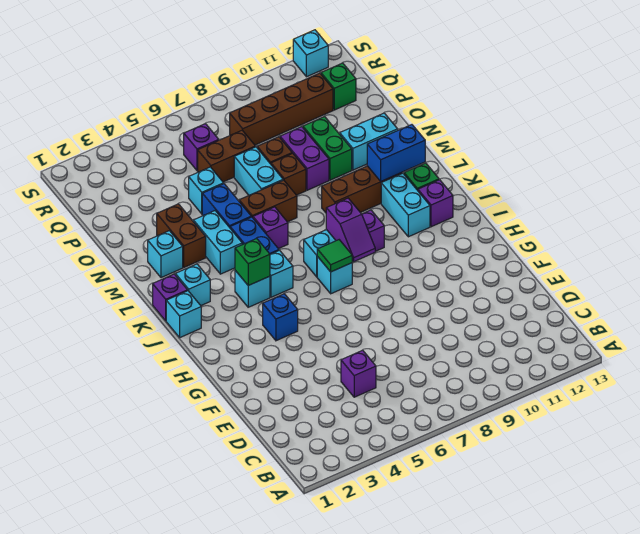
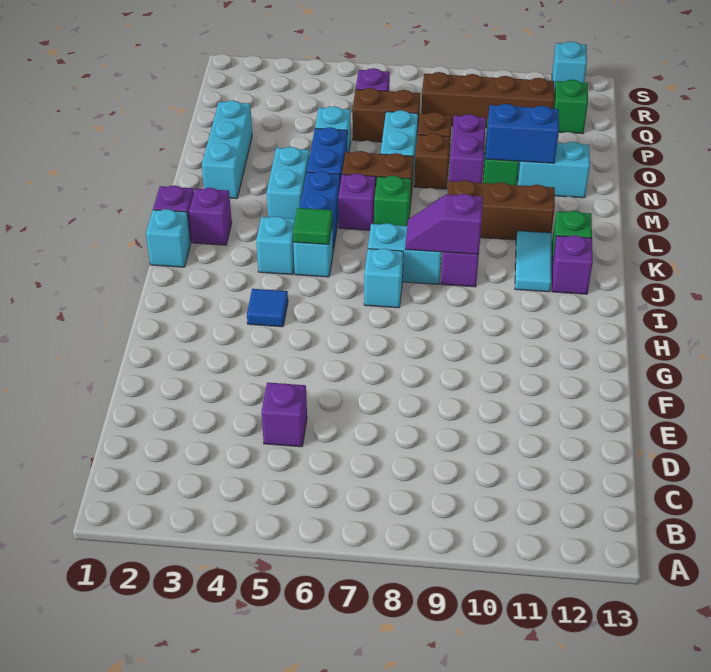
blue 1x1 brick [263,294,298,341] -> blue 1x1 tile [247,289,288,327]
green 1x1 tile [317,240,352,272] -> green 1x1 tile moved to [293,208,333,245]
purple 1x2 slope [326,198,375,262] -> purple 1x2 slope turned to [405,194,483,255]
green 1x1 brick [235,239,270,285] -> green 1x1 brick moved to [374,176,411,226]
cyan 1x2 brick [381,173,430,237] -> cyan 1x2 tile [515,231,552,292]
cyan 1x1 brick [175,264,210,305] -> purple 1x1 brick [189,188,232,245]
blue 1x2 brick [367,125,425,181] -> blue 1x2 brick moved to [486,104,559,163]
cyan 1x1 brick [148,231,183,278] -> cyan 1x3 brick [202,100,252,199]
brown 1x2 brick [157,204,206,267] -> none

